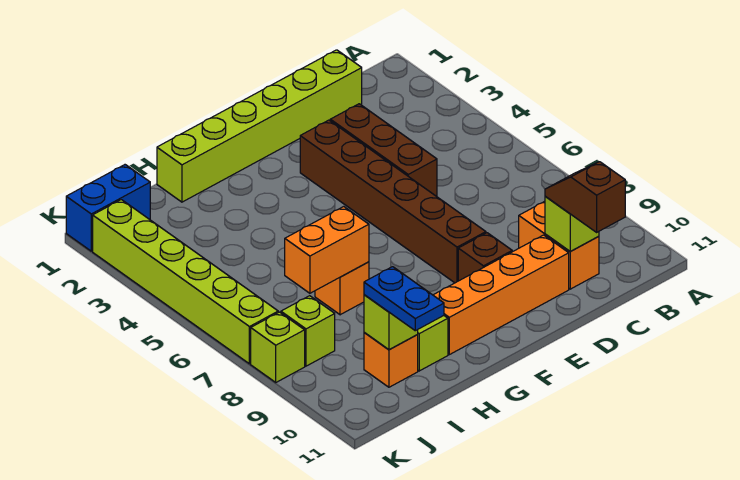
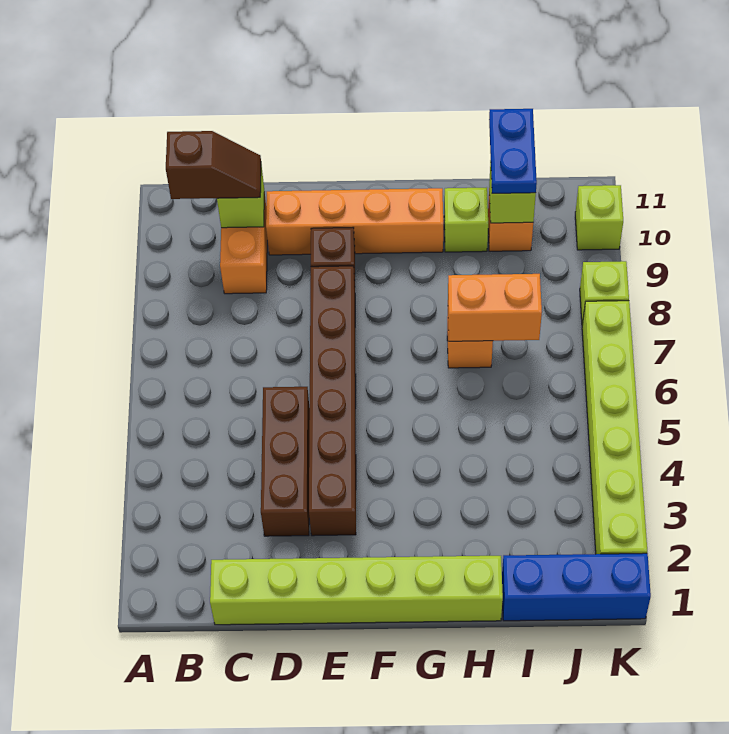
brown 1x2 slope [545,162,625,232] -> brown 1x2 slope turned to [166,131,261,199]
blue 1x2 brick [66,165,150,251] -> blue 1x3 brick [502,553,651,621]
lime 1x1 brick [281,296,335,366] -> lime 1x1 brick moved to [575,185,623,250]

